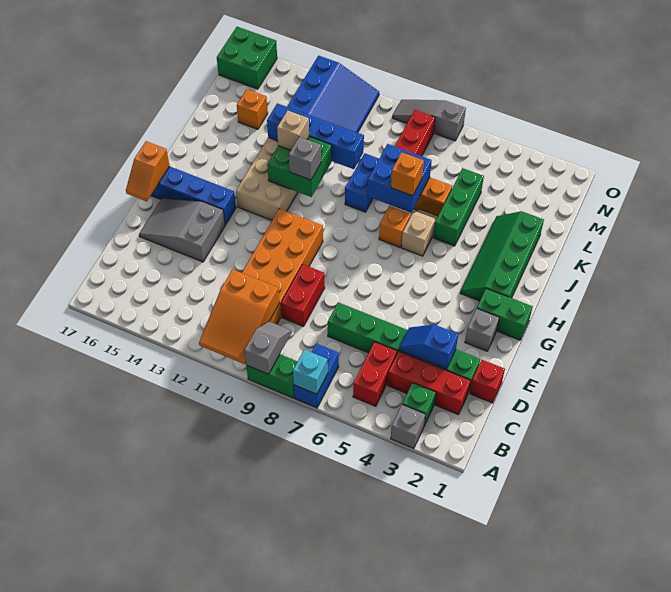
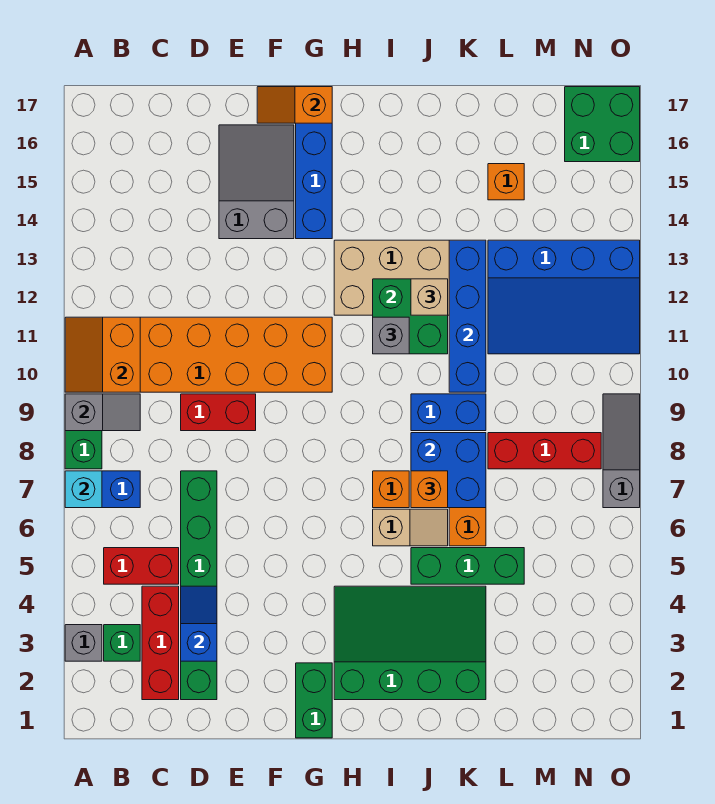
orange 2x3 slope [199,269,279,364] -> orange 2x2 slope [65,317,140,392]
red 1x1 brick [470,360,505,403] -> none
grey 1x1 brick [465,309,499,351] -> none
green 2x4 slope [460,211,544,301] -> green 3x4 slope [334,586,486,700]

